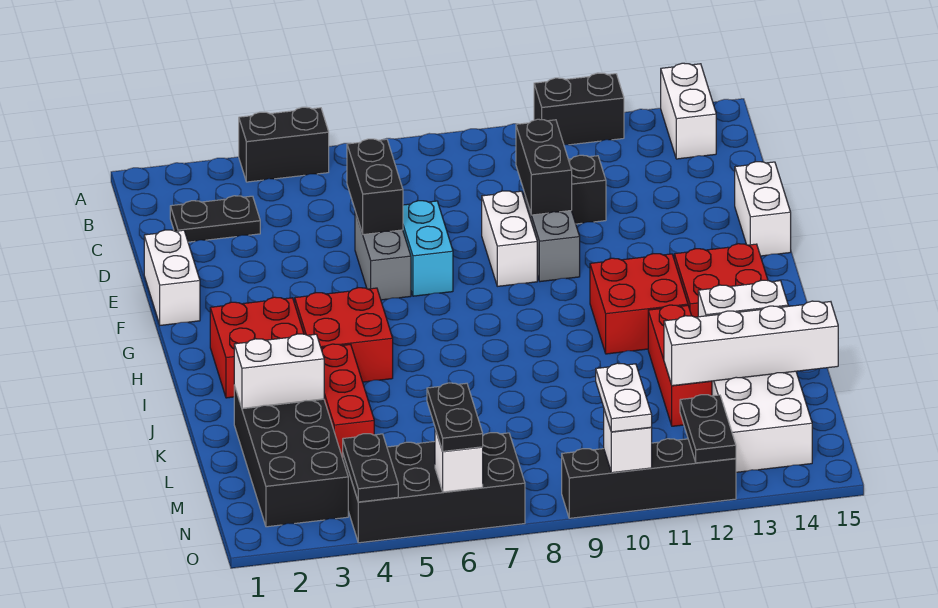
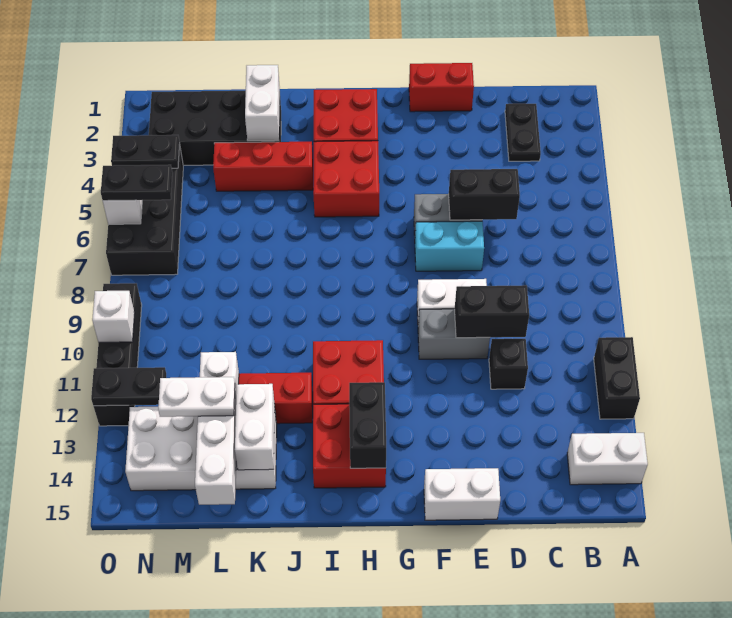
black 1x2 brick [239,107,329,182] -> black 1x2 brick moved to [349,382,386,468]
white 1x2 brick [144,230,200,325] -> red 1x2 brick [409,63,474,112]
white 1x2 plate [596,363,652,432] -> white 1x2 plate moved to [158,377,235,417]

